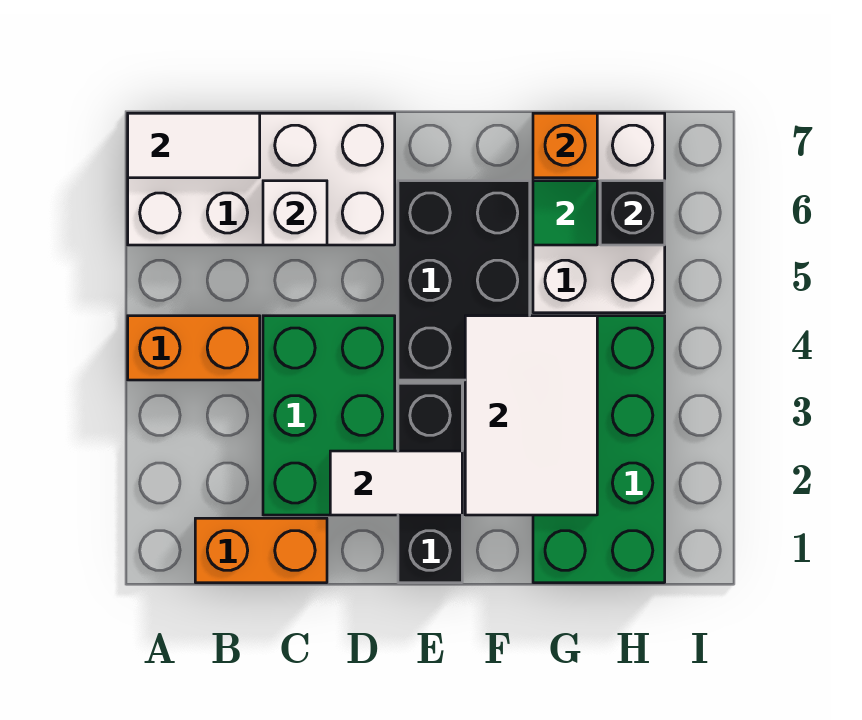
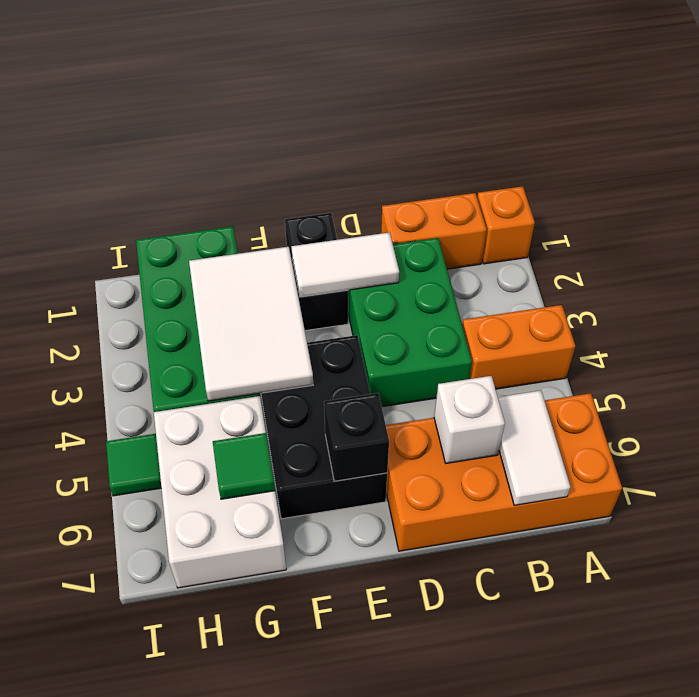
white 2x4 brick [128,113,395,245] -> orange 2x4 brick [386,393,622,551]
white 1x2 tile [128,113,260,178] -> white 1x2 tile turned to [498,390,571,505]
black 1x3 brick [398,383,462,583] -> black 1x2 brick [285,213,348,331]
orange 1x1 brick [533,113,597,178] -> orange 1x1 brick moved to [477,186,535,264]
black 1x1 brick [600,181,665,245] -> black 1x1 brick moved to [324,393,389,481]
none -> green 1x1 tile [106,434,161,496]

